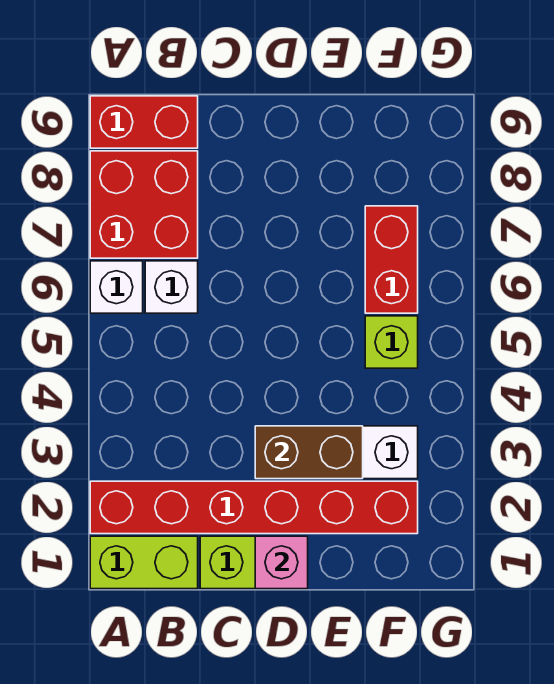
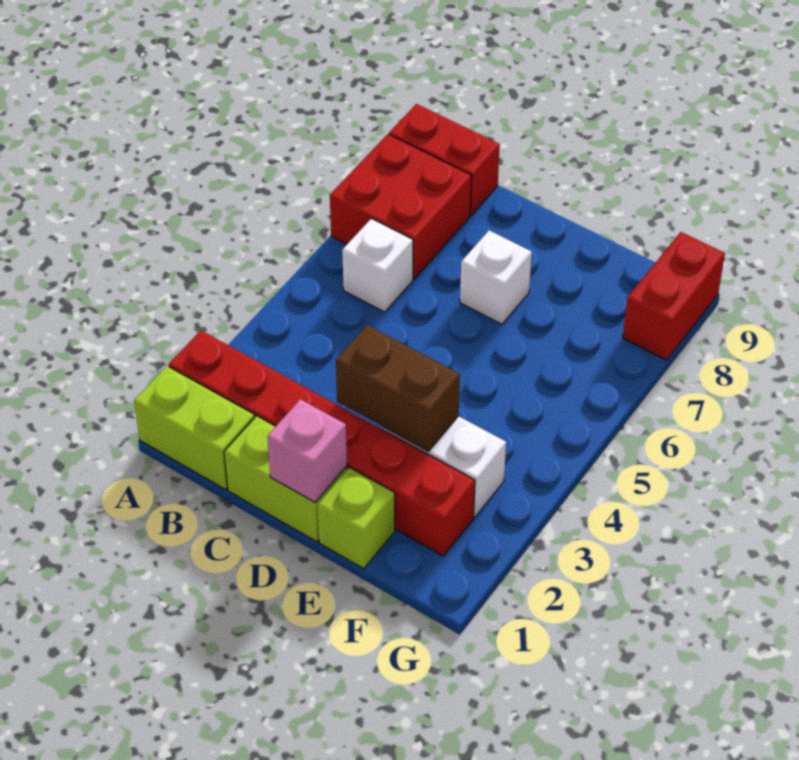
white 1x1 brick [90,261,143,313] -> white 1x1 brick moved to [460,230,532,324]
lime 1x1 brick [365,316,418,368] -> lime 1x1 brick moved to [318,467,395,569]
red 1x2 brick [365,206,418,313] -> red 1x2 brick moved to [623,232,725,360]

